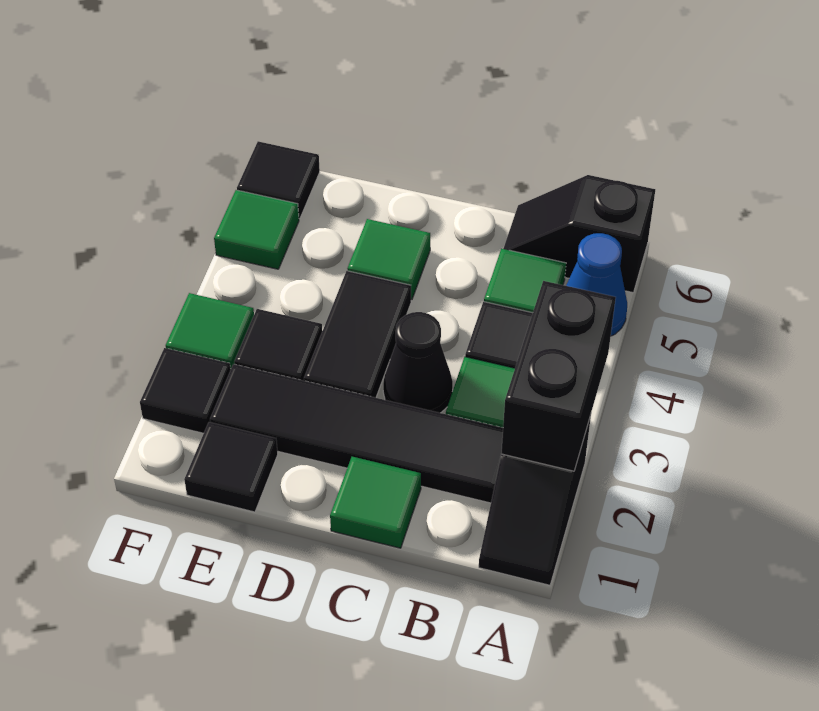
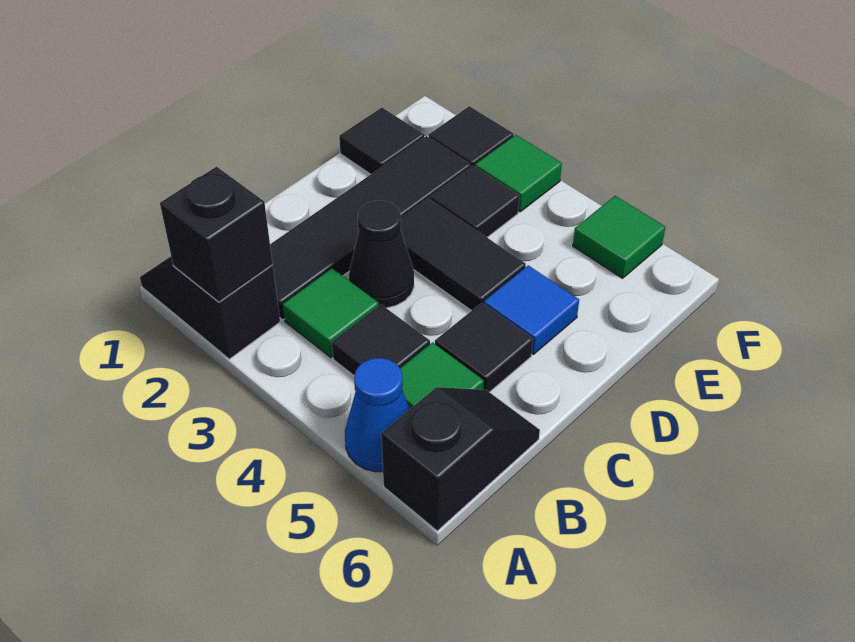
black 1x2 brick [501,281,616,471] -> black 1x1 brick [160,167,273,302]
green 1x1 tile [330,457,421,548] -> none
green 1x1 tile [347,219,430,300] -> blue 1x1 tile [484,265,579,354]
black 1x1 tile [237,141,320,219] -> black 1x1 tile moved to [435,303,533,392]

